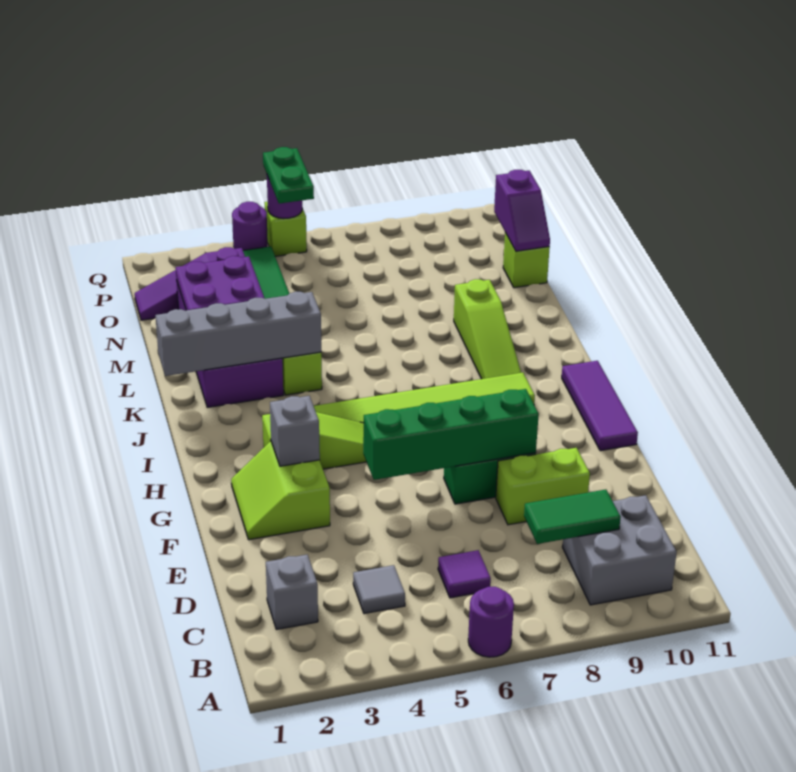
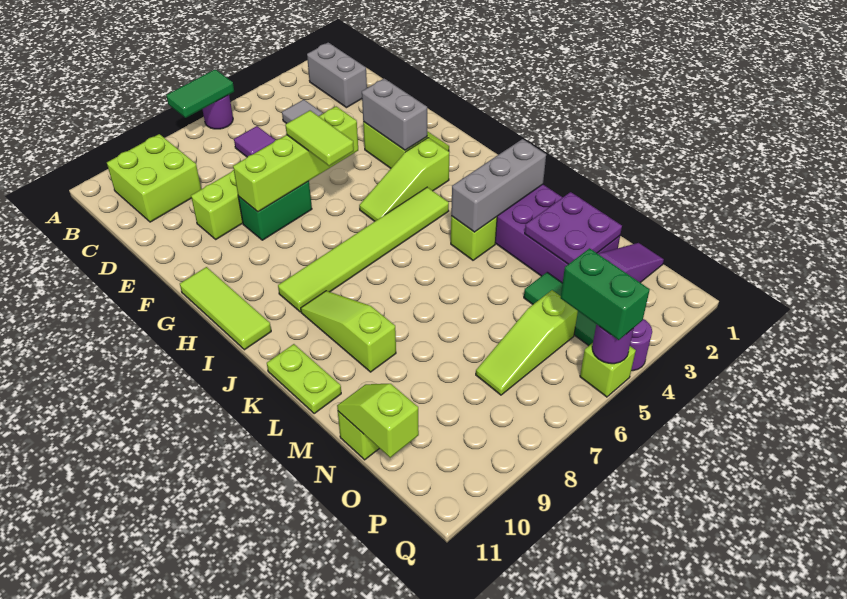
grey 2x2 brick [562,495,677,605] -> lime 2x2 brick [107,134,201,222]
grey 1x1 brick [266,555,318,629] -> grey 1x2 brick [307,42,367,108]
green 1x2 tile [524,490,621,544] -> green 1x2 tile moved to [166,69,234,118]
green 1x4 brick [363,389,539,480] -> lime 1x4 brick [233,106,358,212]
none -> lime 1x2 tile [285,111,354,166]
grey 1x1 brick [270,396,320,466] -> grey 1x2 brick [362,78,427,150]
purple 1x3 tile [562,361,638,451] -> lime 1x3 tile [180,267,271,350]
grey 1x4 brick [155,292,321,376] -> grey 1x3 brick [451,139,546,232]
none -> lime 1x2 plate [267,344,341,414]
purple 1x2 slope [494,170,550,251] -> lime 1x2 slope [337,384,419,458]
none -> lime 1x3 slope [476,290,578,395]
green 1x2 plate [263,147,314,204] -> green 1x2 brick [561,248,650,340]

